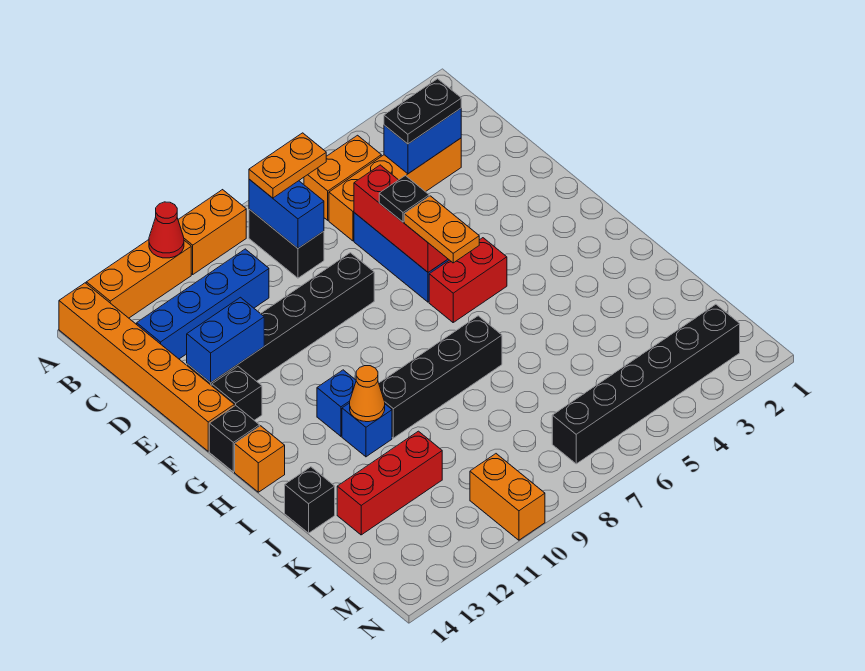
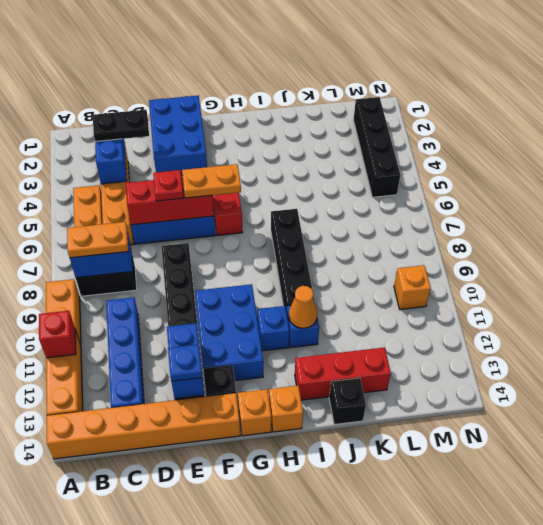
red 1x1 cone [149,202,184,258] -> red 1x1 brick [39,311,76,358]
orange 1x2 plate [249,133,326,198] -> orange 1x2 plate turned to [67,222,129,258]
black 1x2 plate [384,79,461,144] -> black 1x2 plate turned to [93,110,149,141]
none -> blue 2x3 brick [149,95,207,176]
black 1x1 plate [379,176,429,222] -> red 1x1 plate [153,170,184,201]
none -> blue 1x1 plate [168,344,202,381]
none -> blue 2x3 brick [195,284,263,381]
black 1x1 brick [209,405,260,472] -> orange 1x1 brick [238,389,271,436]
red 1x3 brick [337,431,442,535] -> red 1x3 brick turned to [295,347,391,400]
black 1x6 brick [552,304,740,464] -> black 1x4 brick [354,97,400,197]
orange 1x2 brick [470,454,545,540] -> orange 1x1 brick [394,265,431,309]

